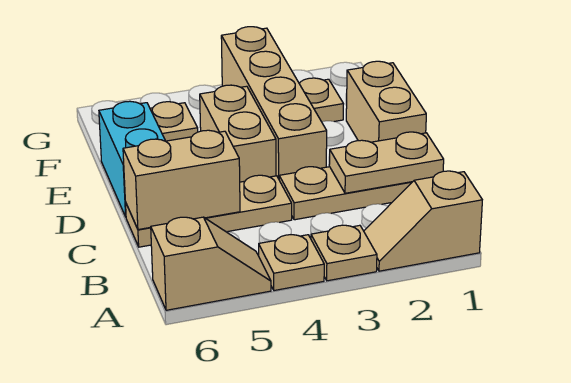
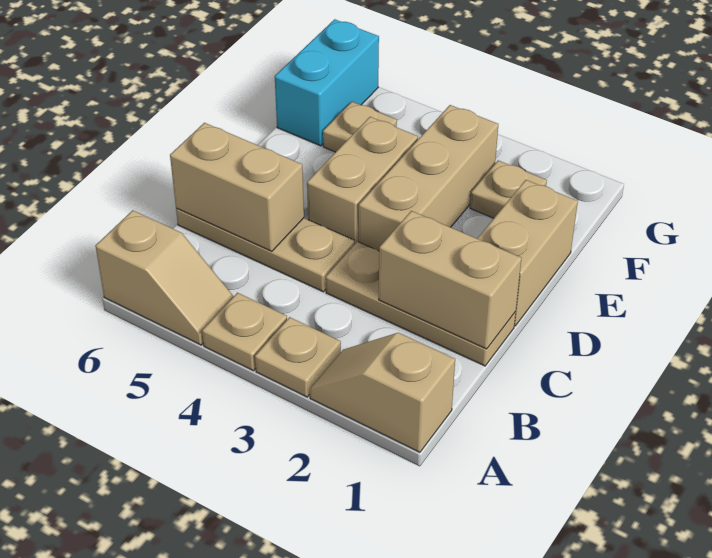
tan 1x2 plate [329,132,444,193] -> tan 1x2 brick [379,211,521,349]
tan 1x4 brick [221,27,327,179] -> tan 1x3 brick [359,105,498,251]
cyan 1x2 brick [99,101,165,217] -> cyan 1x2 brick moved to [275,19,379,146]

